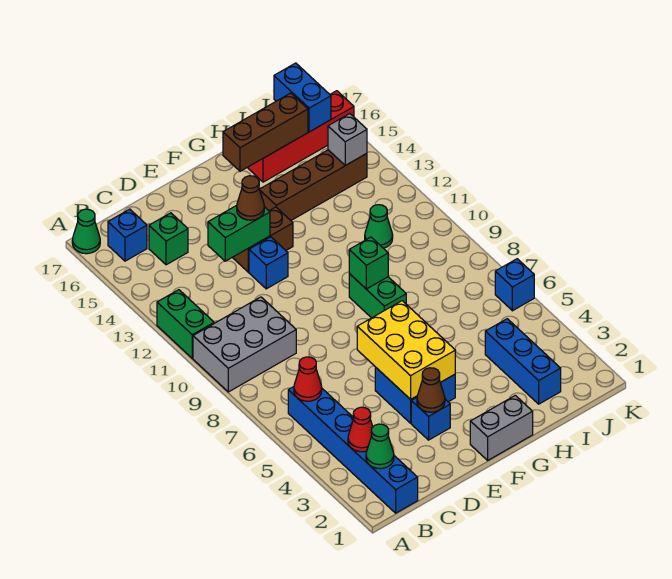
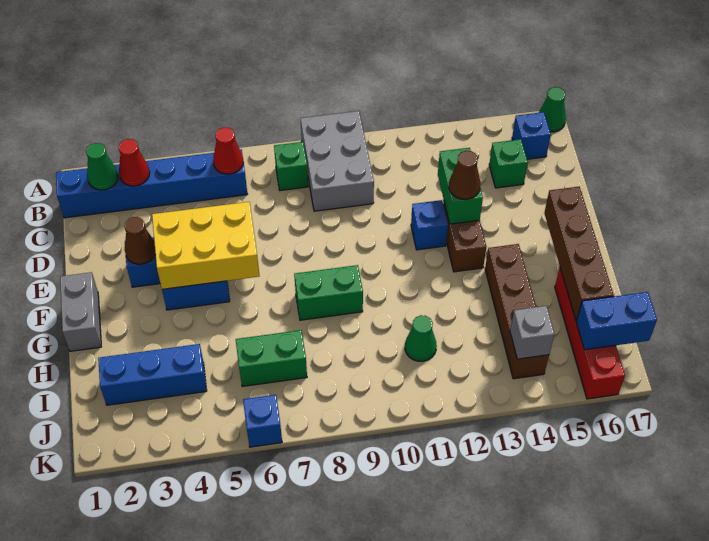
green 1x2 brick [157,290,214,358] -> green 1x2 brick moved to [236,330,307,387]
green 1x1 brick [349,237,388,289] -> green 1x1 brick moved to [274,142,308,191]
brown 1x3 brick [223,93,308,171] -> brown 1x4 brick [544,187,614,321]

